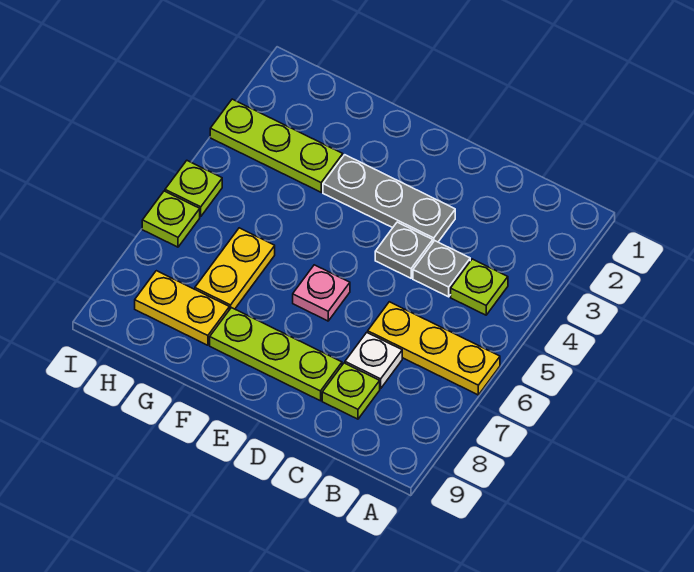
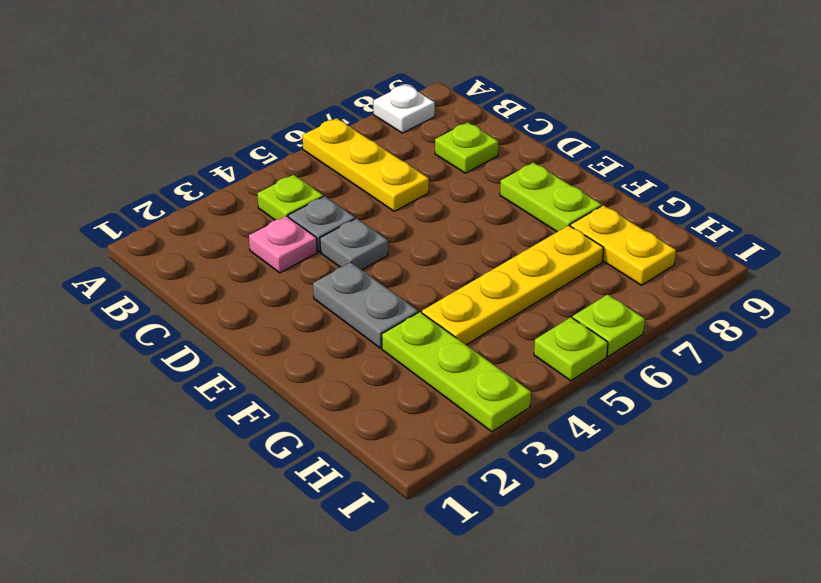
white 1x1 plate [345,332,402,389] -> white 1x1 plate moved to [373,84,435,133]
grey 1x3 plate [323,155,455,242] -> grey 1x2 plate [313,262,418,348]
lime 1x3 plate [210,308,342,401] -> lime 1x2 plate [500,163,602,232]
pink 1x1 plate [293,265,350,321] -> pink 1x1 plate moved to [249,216,317,273]
yellow 1x2 plate [195,228,275,310] -> yellow 1x4 plate [422,225,604,345]

